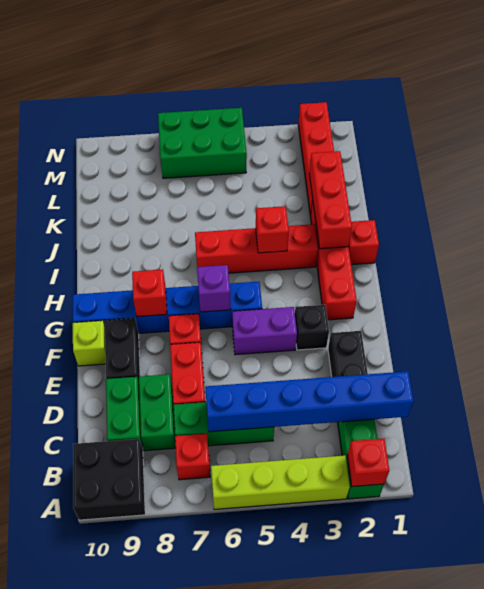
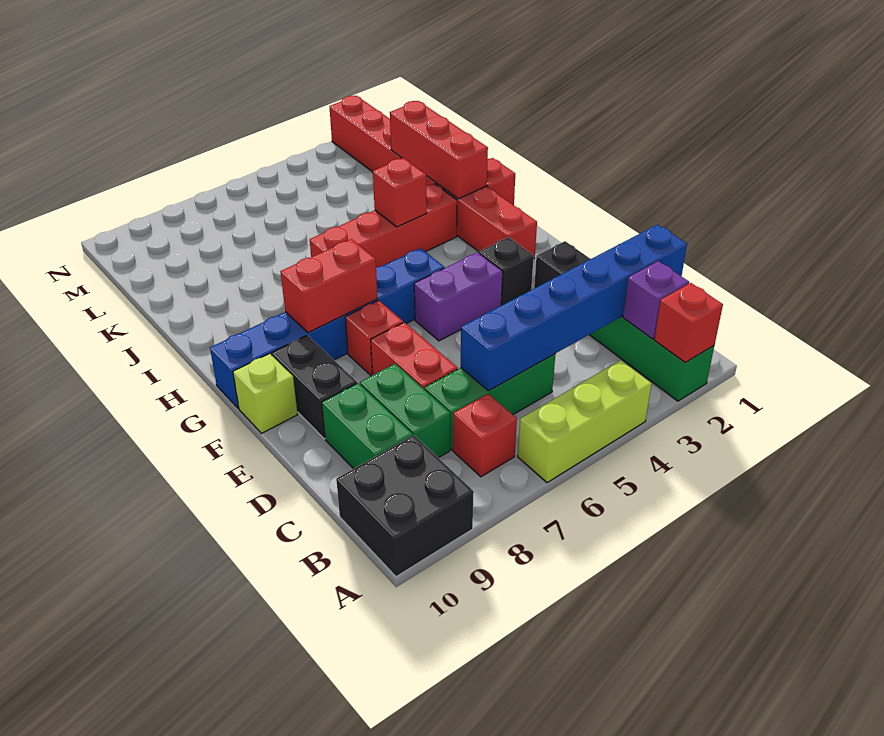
lime 1x4 brick [211,456,350,509] -> lime 1x3 brick [518,360,652,483]
purple 1x1 brick [197,265,231,312] -> purple 1x1 brick moved to [623,261,689,339]
red 1x1 brick [132,269,167,317] -> red 1x2 brick [281,239,377,332]
green 2x3 brick [158,108,247,178] -> none

